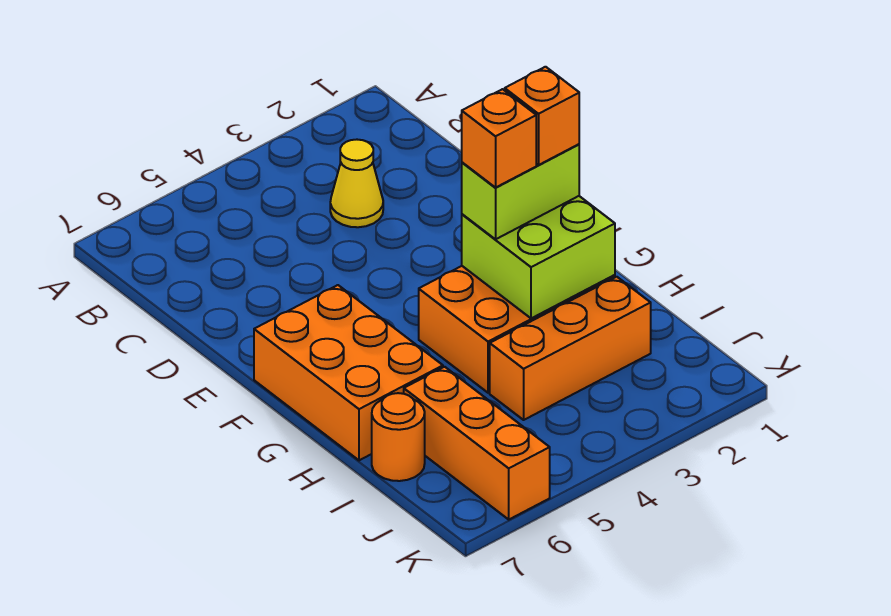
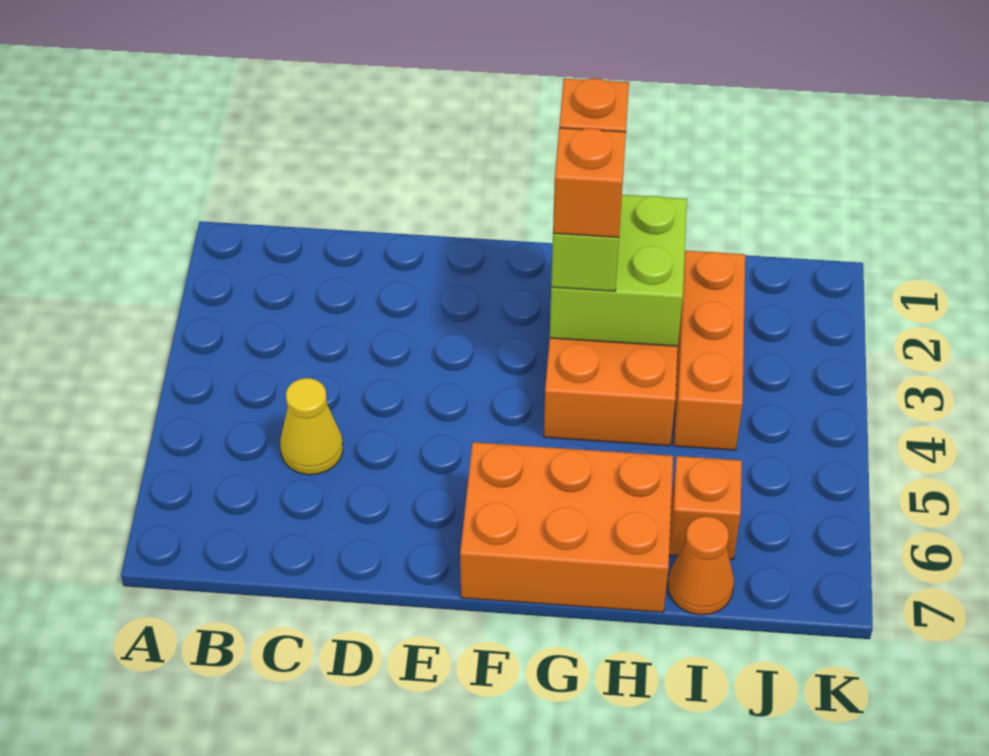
yellow 1x1 cone [330,140,383,227] -> yellow 1x1 cone moved to [280,378,343,475]
orange 1x3 brick [404,367,550,519] -> orange 1x1 brick [669,456,742,559]
orange 1x1 round brick [372,393,425,481] -> orange 1x1 cone [668,516,734,615]

